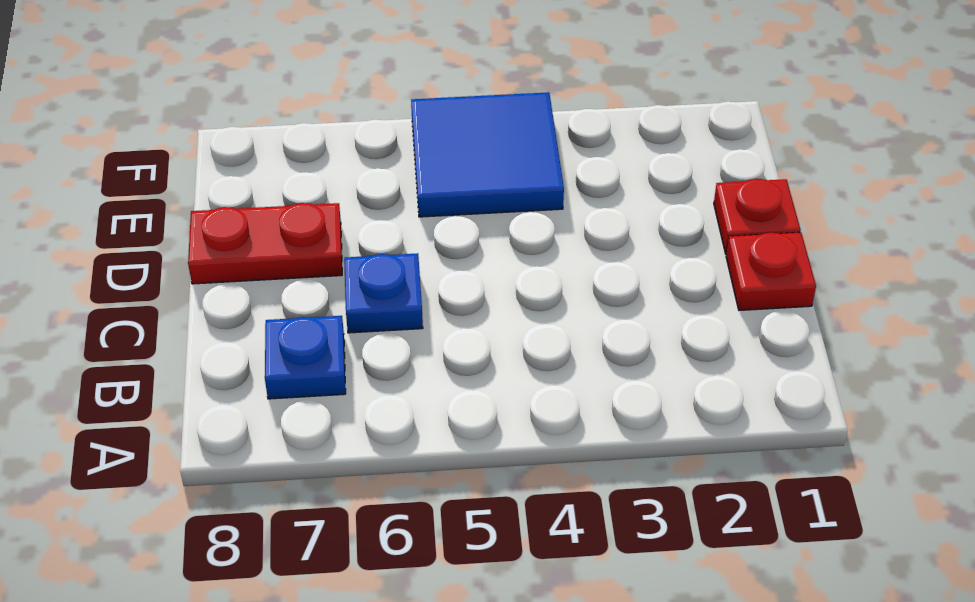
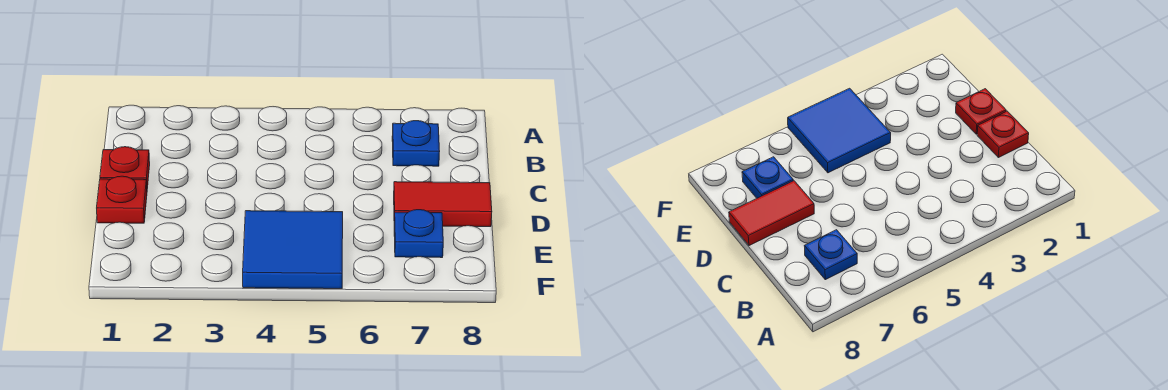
blue 1x1 plate [344,253,423,333] -> blue 1x1 plate moved to [394,210,443,258]
red 1x2 plate [188,203,342,284] -> red 1x2 tile [394,182,492,227]

